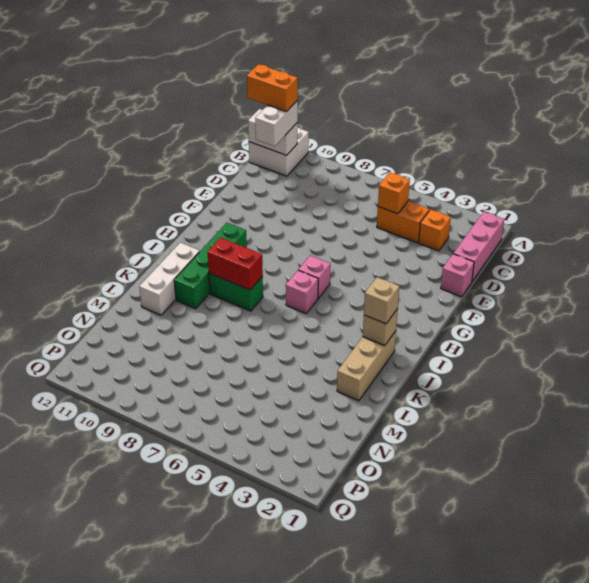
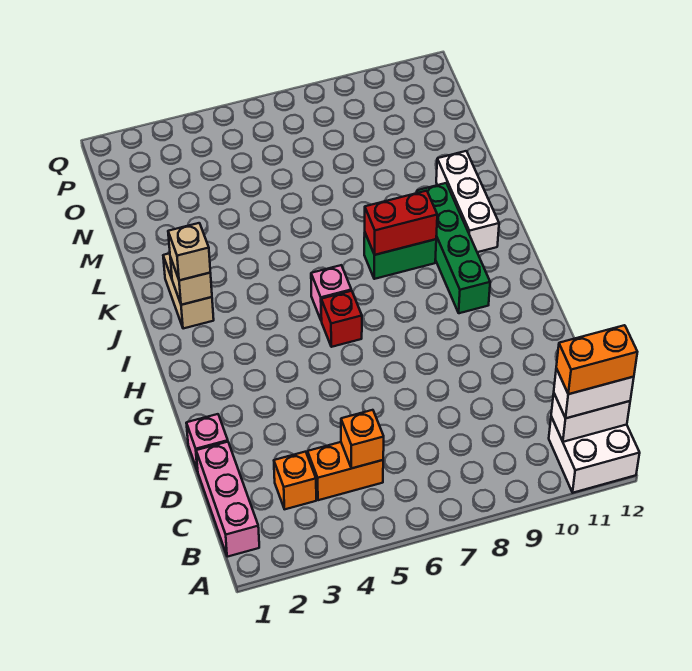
white 1x2 brick [255,101,298,146] -> white 1x2 brick turned to [554,368,634,418]
pink 1x1 brick [298,256,330,298] -> red 1x1 brick [321,291,362,347]
tan 1x3 brick [337,331,396,401] -> tan 1x2 brick [163,253,214,329]

